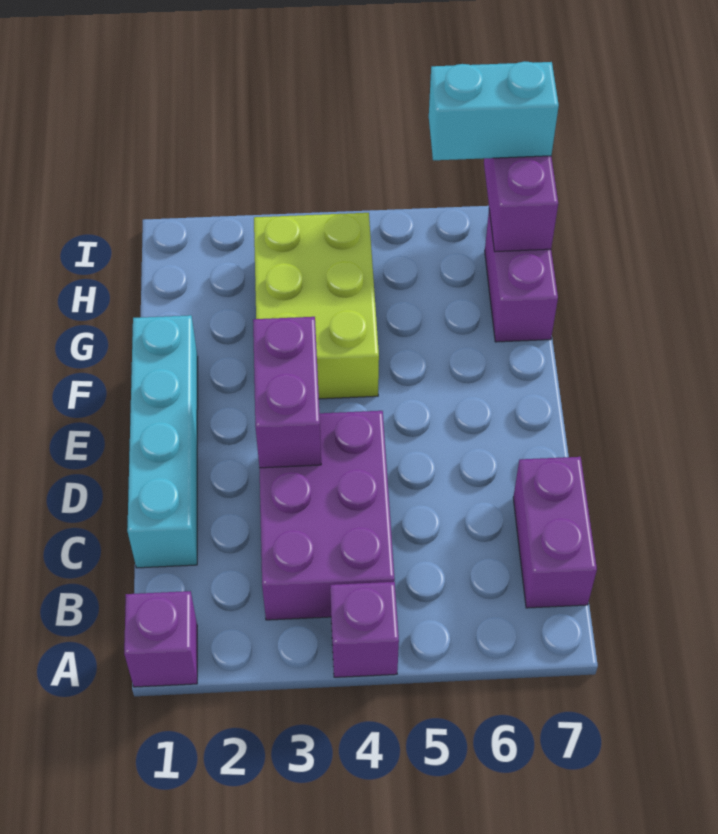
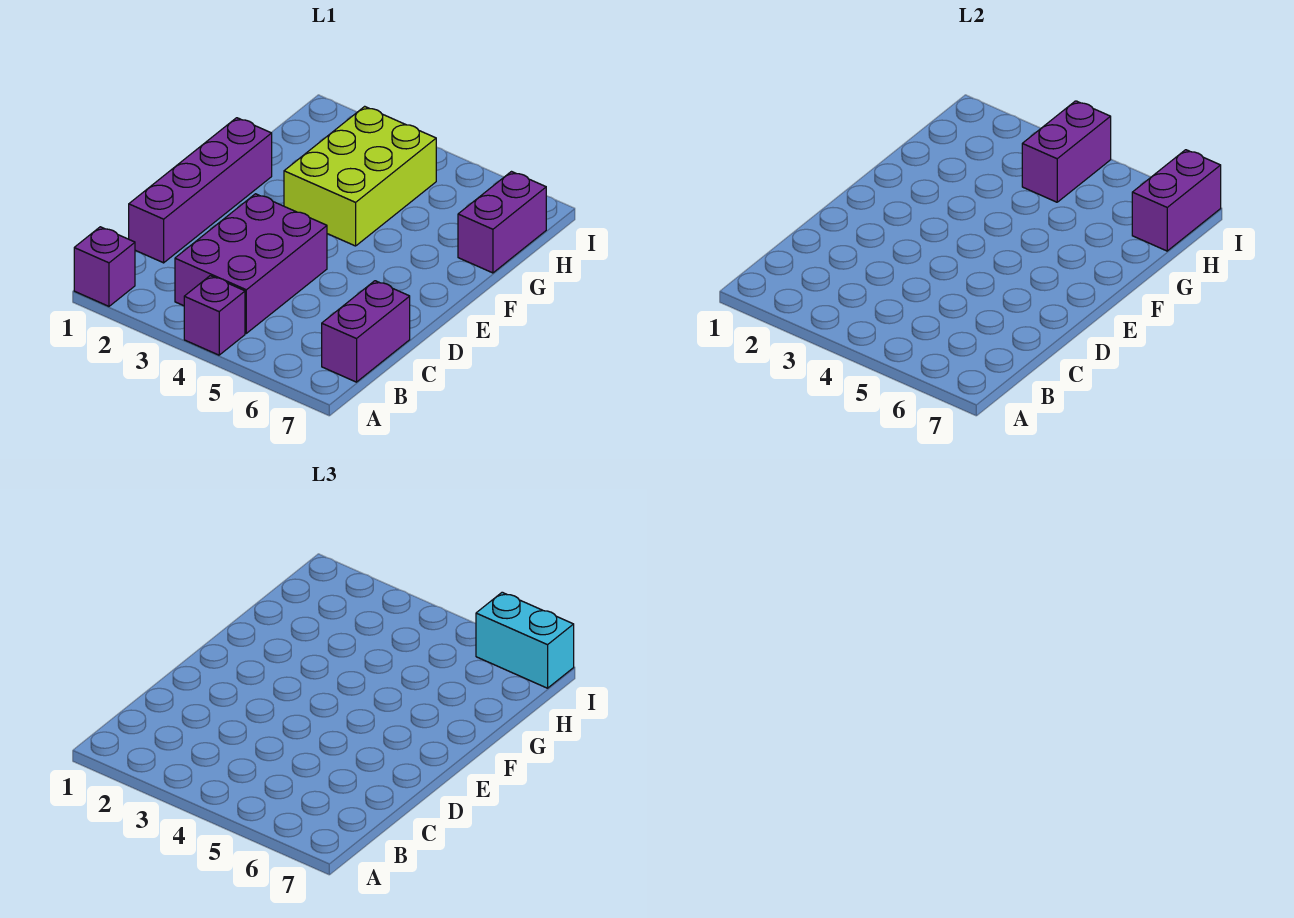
cyan 1x4 brick [127,315,198,568] -> purple 1x4 brick [129,118,272,263]
purple 1x2 brick [253,317,321,468] -> purple 1x2 brick moved to [1022,101,1111,202]

